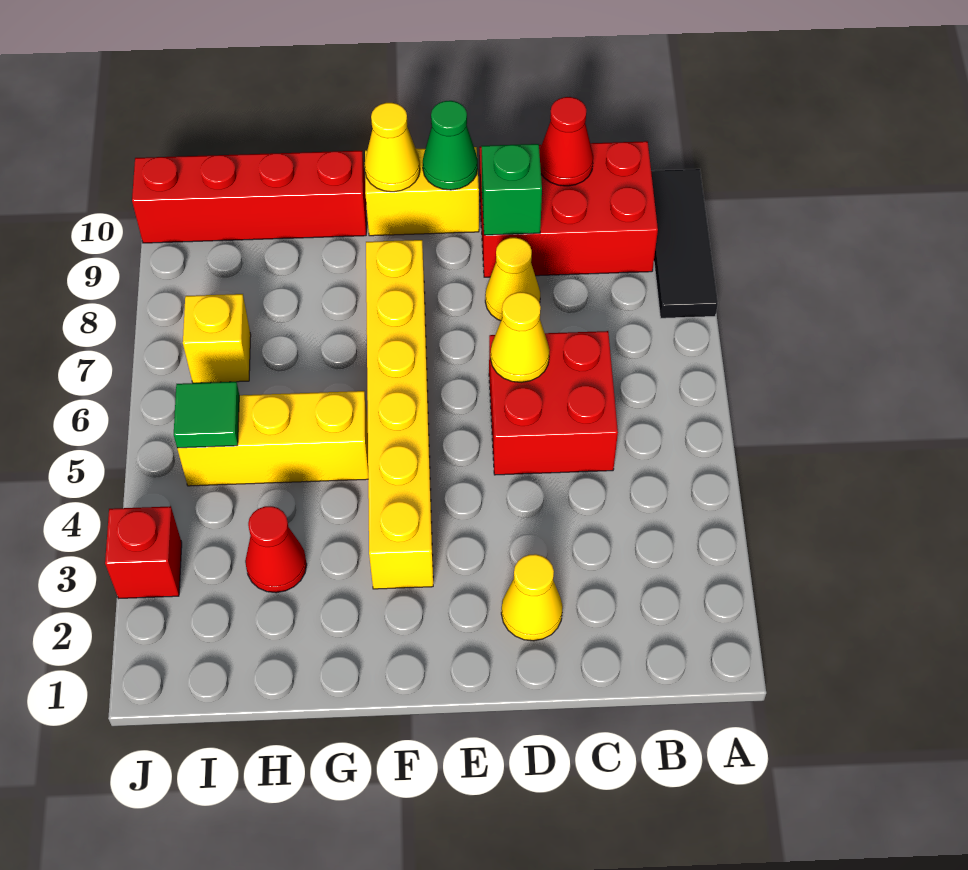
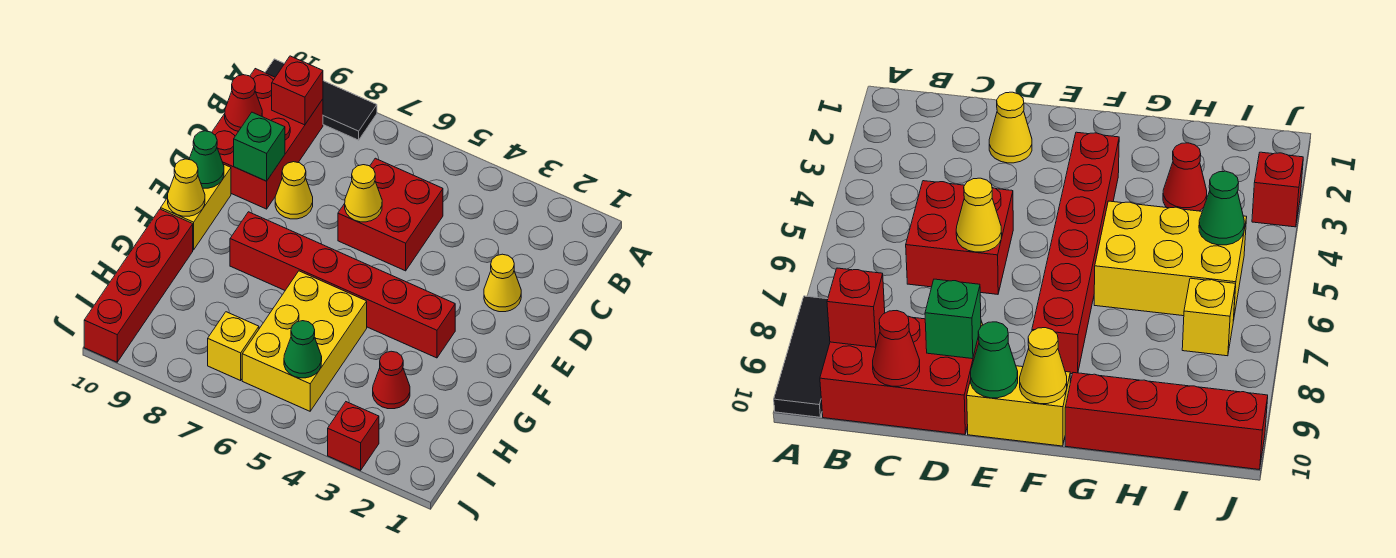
none -> red 1x1 brick [272,56,323,125]
yellow 1x6 brick [366,240,433,589] -> red 1x6 brick [230,212,455,358]
yellow 1x3 brick [177,391,368,486] -> yellow 2x3 brick [242,271,367,411]
green 1x1 tile [174,382,239,448] -> green 1x1 cone [284,321,322,378]

